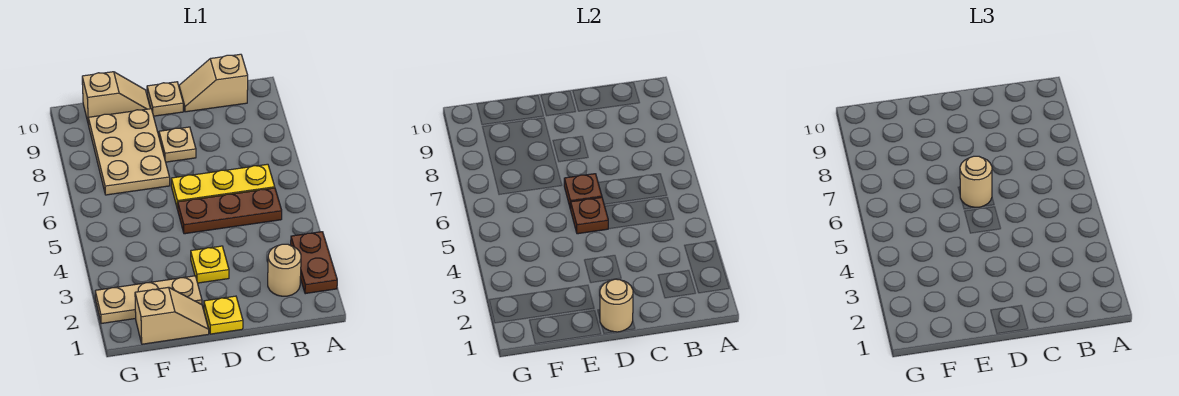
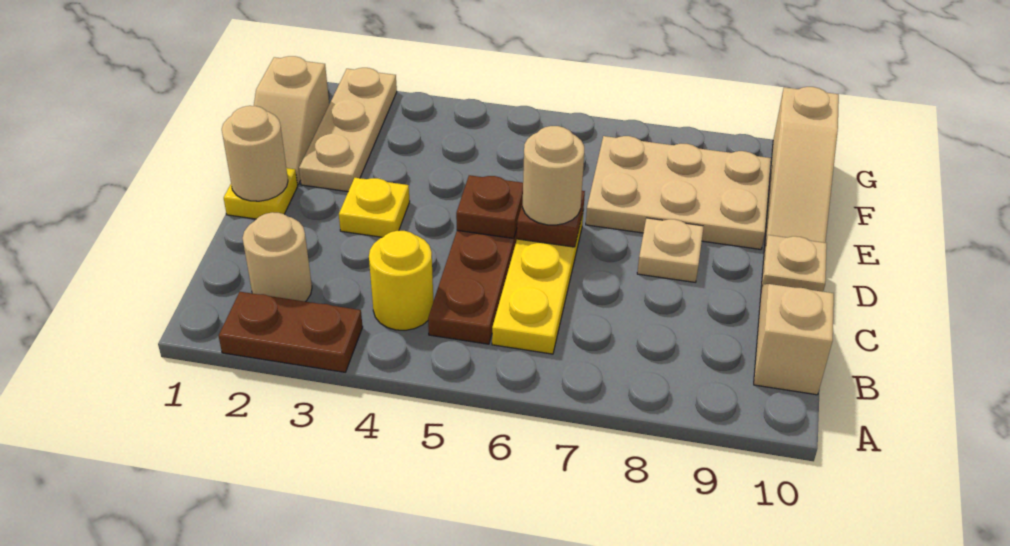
none -> yellow 1x1 round brick [369,231,433,330]
tan 1x2 slope [82,72,150,125] -> tan 1x3 slope [765,87,839,245]

